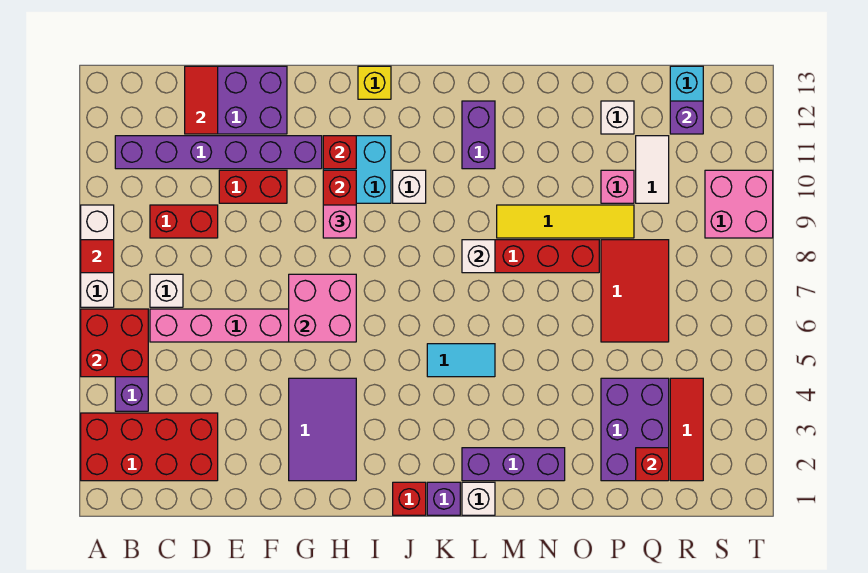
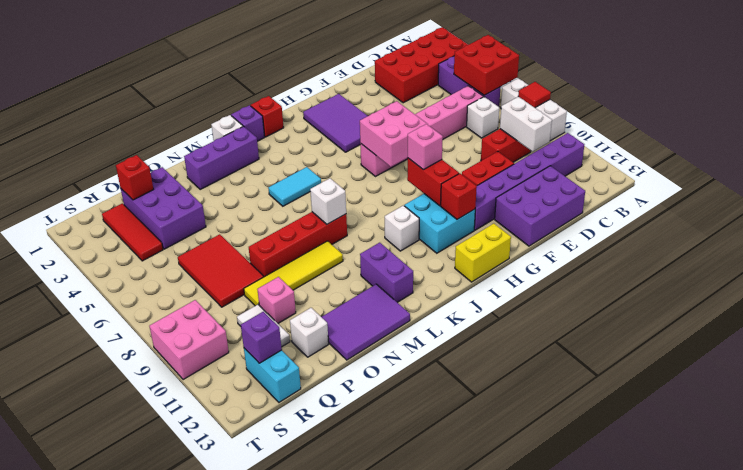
none -> white 1x2 brick [500,97,552,152]
red 1x2 tile [185,66,218,134] -> none
yellow 1x1 brick [358,66,391,99] -> yellow 1x2 brick [455,223,511,282]
none -> purple 2x3 tile [322,284,410,360]

